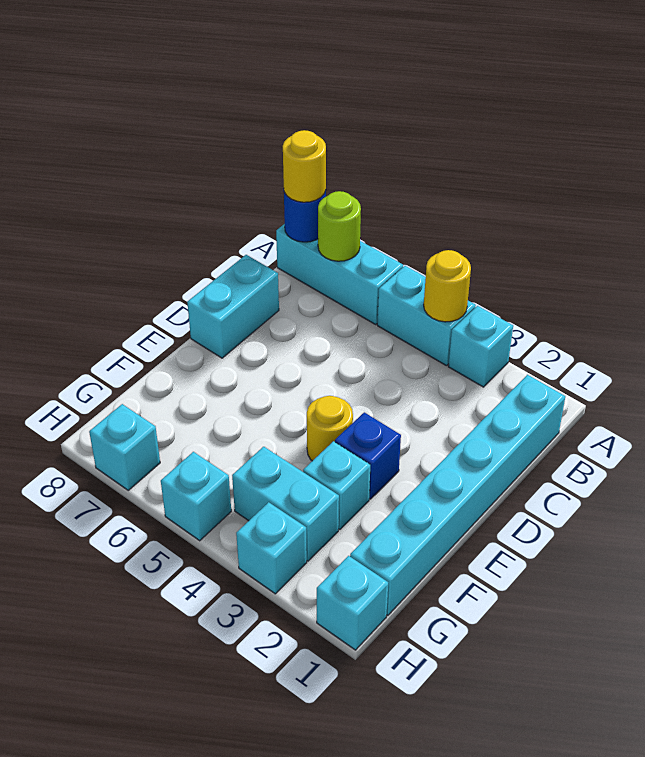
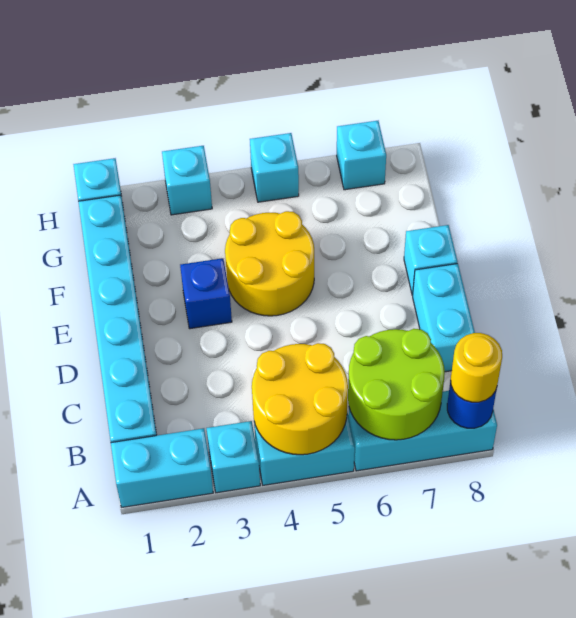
yellow 1x1 round brick [424,250,471,322] -> yellow 2x2 round brick [252,343,348,455]
lime 1x1 round brick [318,191,361,261] -> lime 2x2 round brick [348,329,445,440]
yellow 1x1 round brick [307,396,353,461] -> yellow 2x2 round brick [225,211,314,316]
cyan 1x1 brick [303,441,370,530] -> cyan 1x1 brick moved to [404,225,457,295]
cyan 1x2 brick [232,447,339,561] -> cyan 1x2 brick moved to [111,428,213,508]

